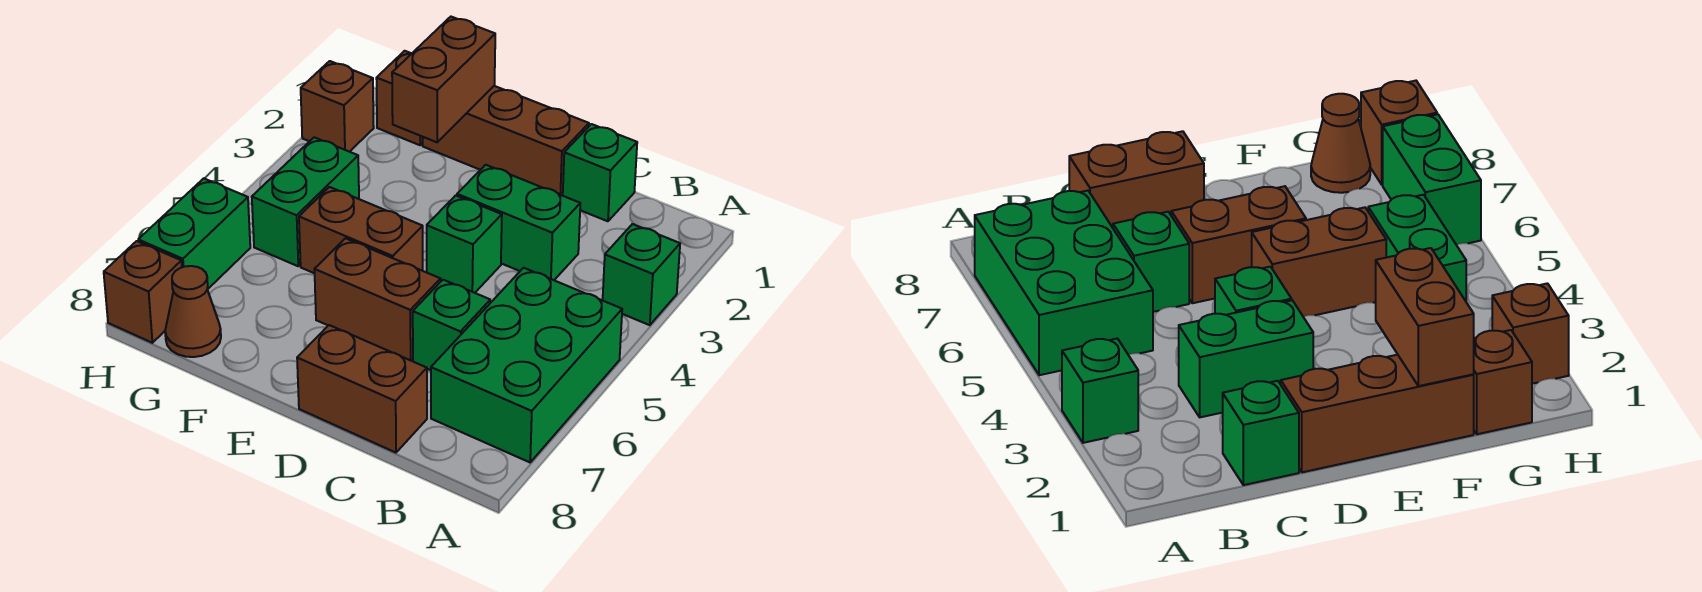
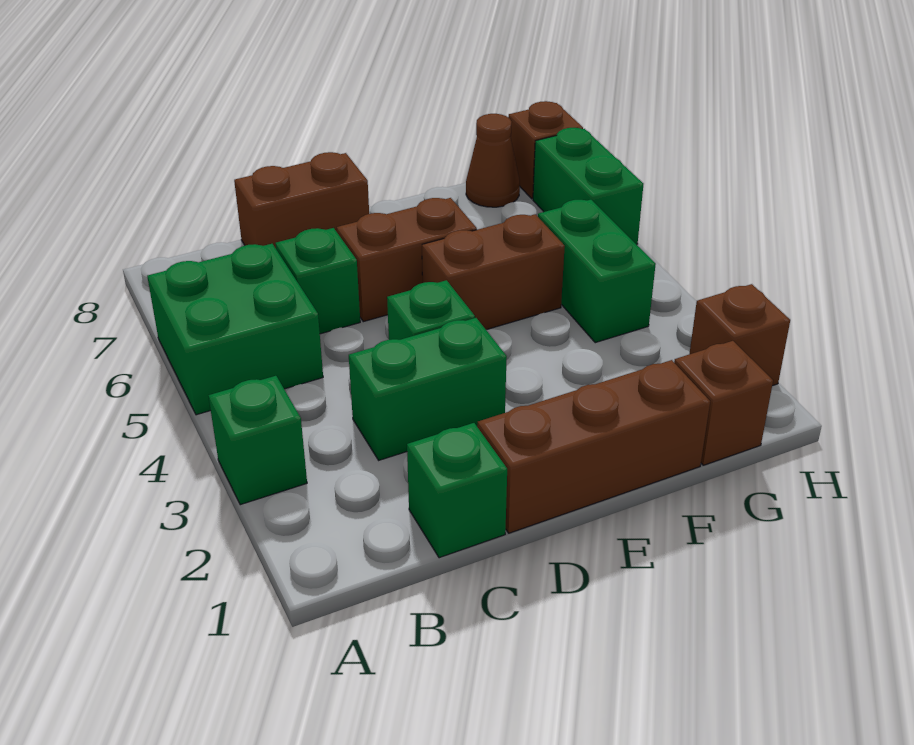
green 2x3 brick [431,268,622,462] -> green 2x2 brick [147,244,323,415]
brown 1x2 brick [392,17,495,142] -> none

